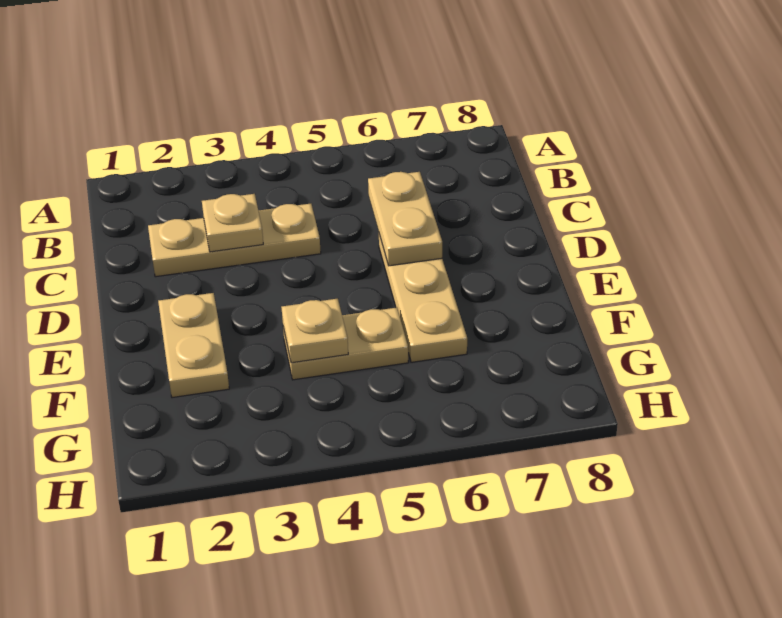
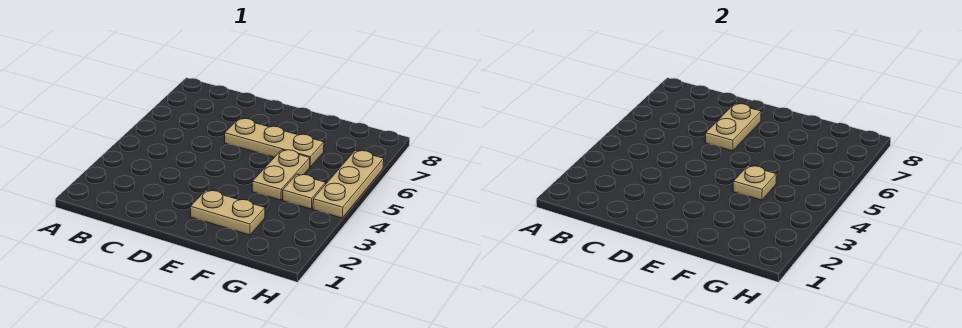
tan 1x3 plate [148,204,321,277] -> tan 1x3 plate moved to [313,150,384,218]
tan 1x1 plate [202,194,263,252] -> tan 1x1 plate moved to [282,174,326,209]
tan 1x2 plate [368,172,442,266] -> tan 1x2 plate turned to [706,104,761,151]

